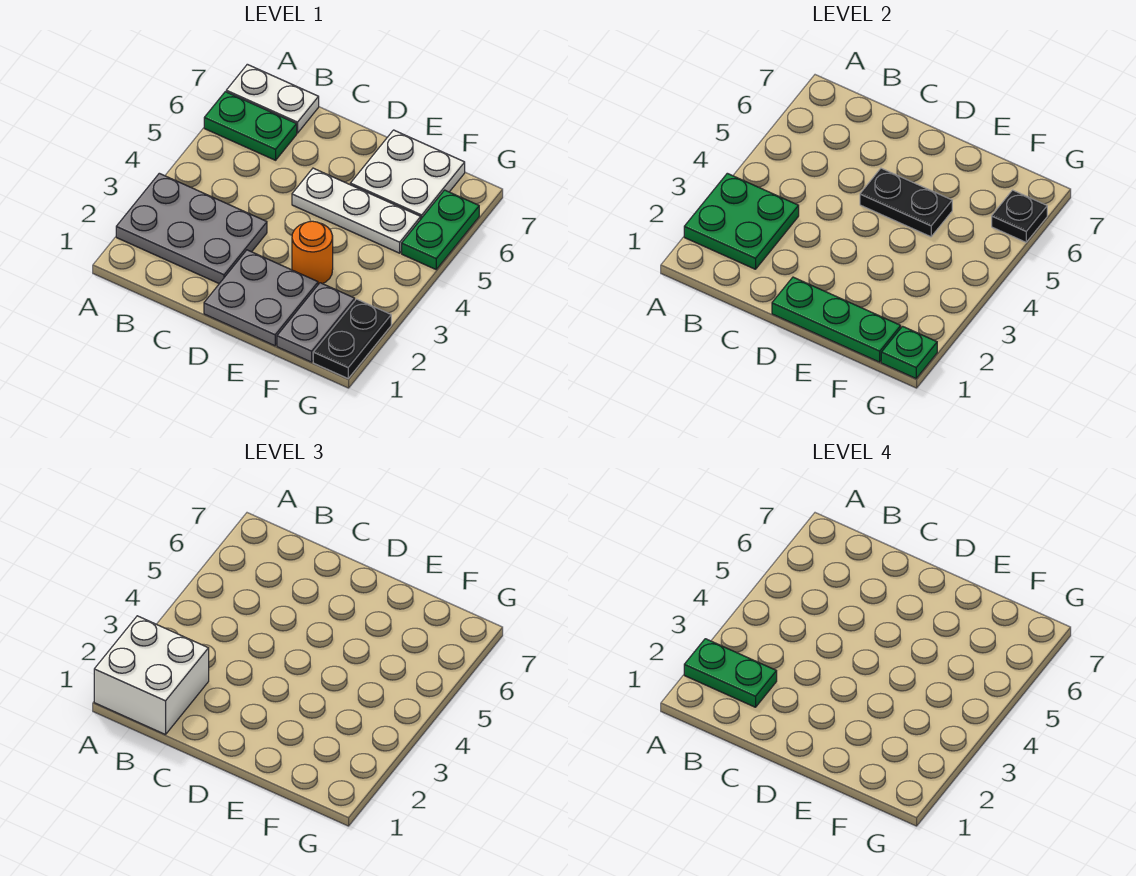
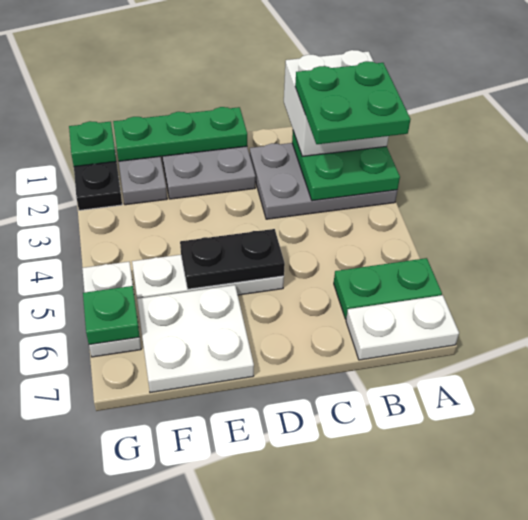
green 1x2 plate [684,639,777,707] -> green 2x2 plate [295,61,411,144]
orange 1x1 round brick [292,221,333,284] -> none
green 1x2 plate [402,190,479,269] -> white 1x2 plate [82,262,141,357]
black 1x1 plate [992,190,1047,242] -> green 1x1 plate [83,286,140,345]

